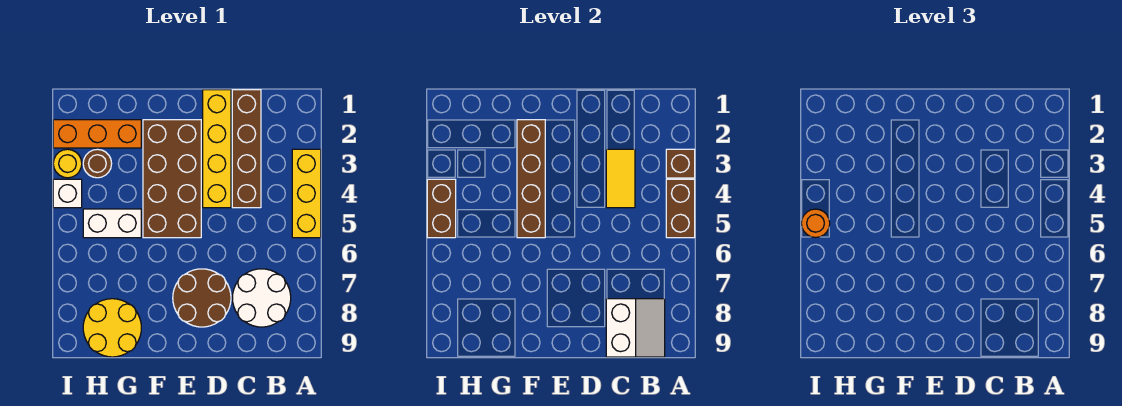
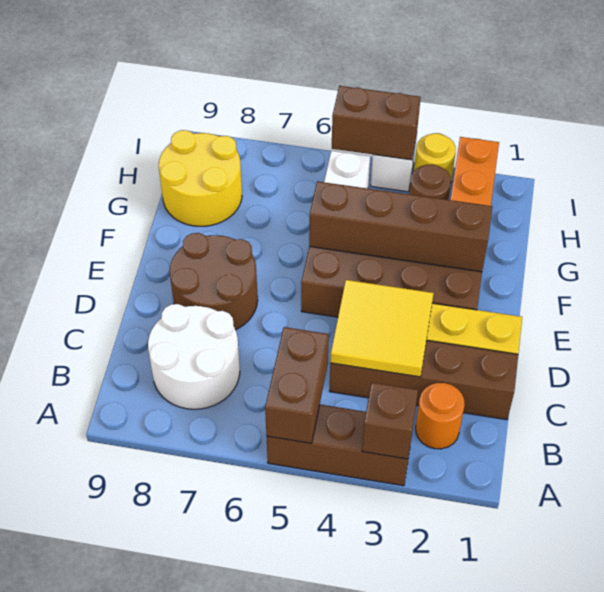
yellow 1x3 brick [292,149,321,238] -> brown 1x3 brick [267,405,412,486]
brown 1x2 brick [666,179,695,238] -> brown 1x2 brick turned to [265,327,329,443]
white 2x2 slope [606,299,665,357] -> none
yellow 1x2 tile [606,149,635,208] -> yellow 2x2 tile [330,280,433,377]
orange 1x1 round brick [801,209,830,238] -> orange 1x1 round brick moved to [416,383,465,449]

